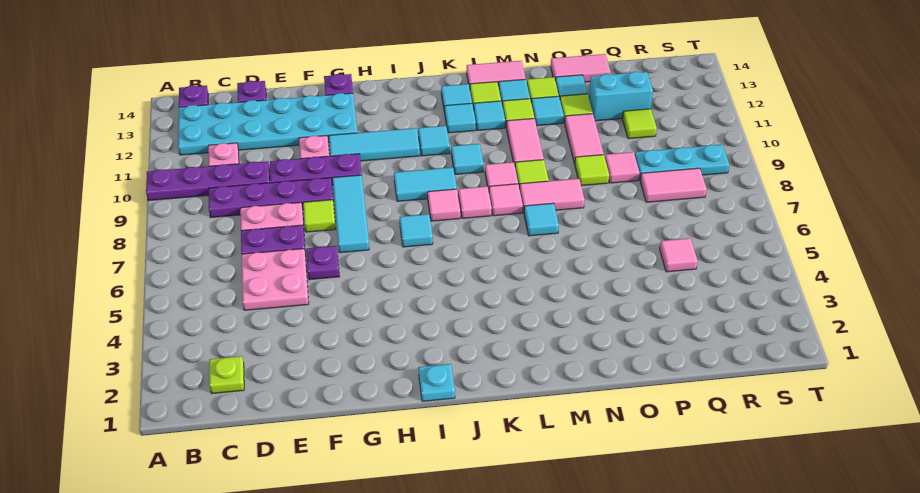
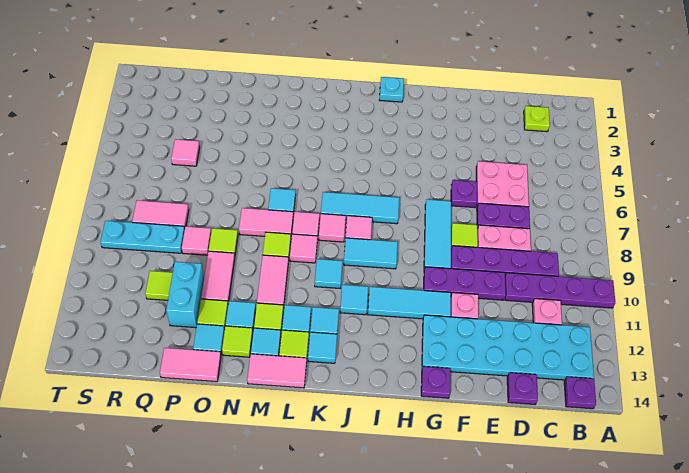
cyan 1x1 tile [400,214,433,247] -> cyan 1x3 tile [321,192,399,224]
cyan 1x2 brick [589,71,653,121] -> cyan 1x2 brick turned to [166,262,204,328]

